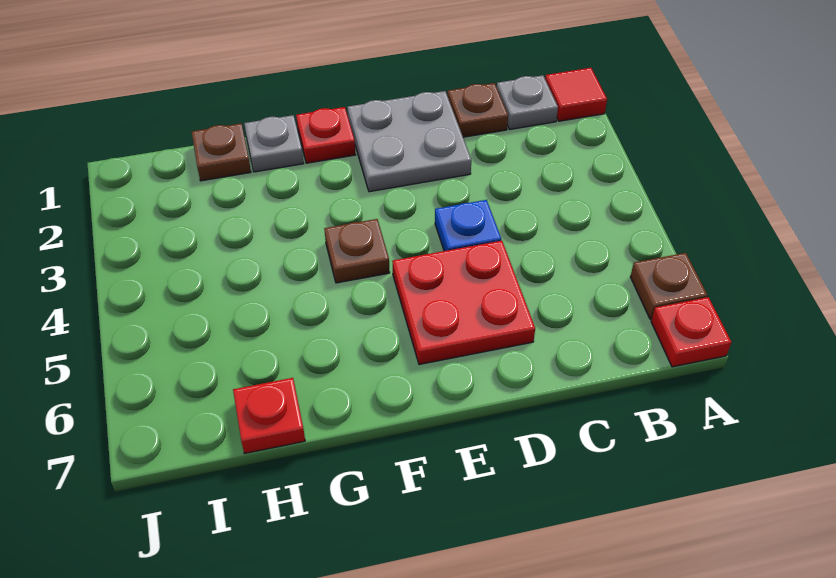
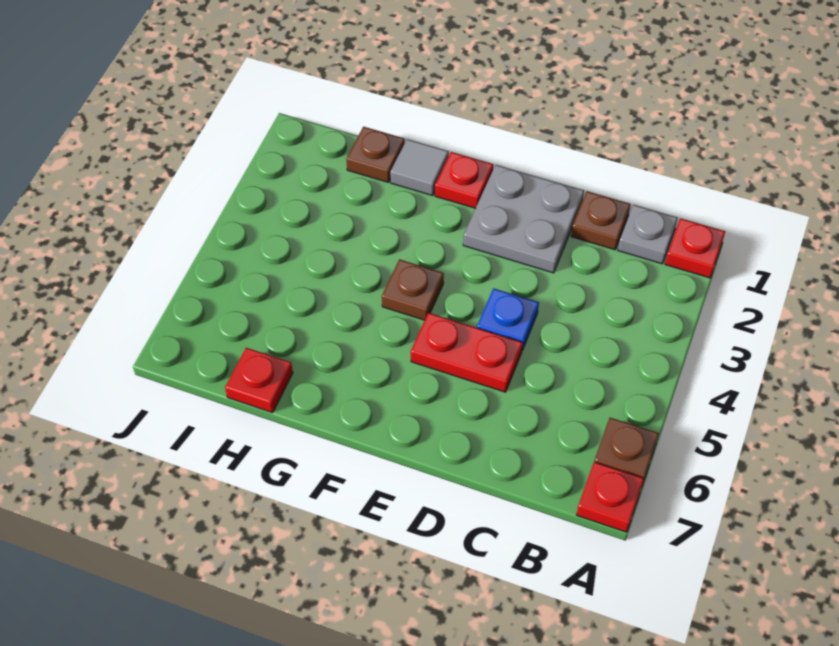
red 1x1 tile [545,68,607,121] -> red 1x1 plate [665,218,725,278]
red 2x2 plate [392,241,535,365] -> red 1x2 plate [411,313,523,392]
grey 1x1 plate [244,115,304,172] -> grey 1x1 tile [390,139,449,196]

